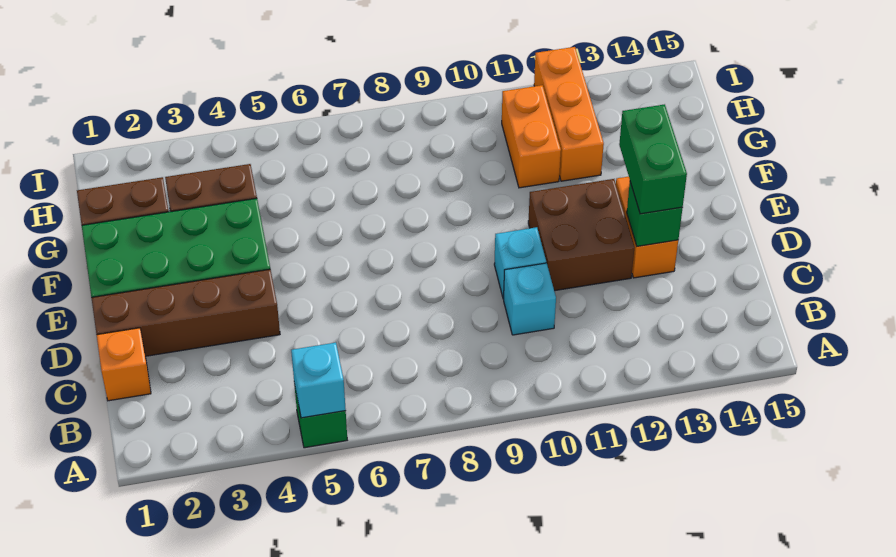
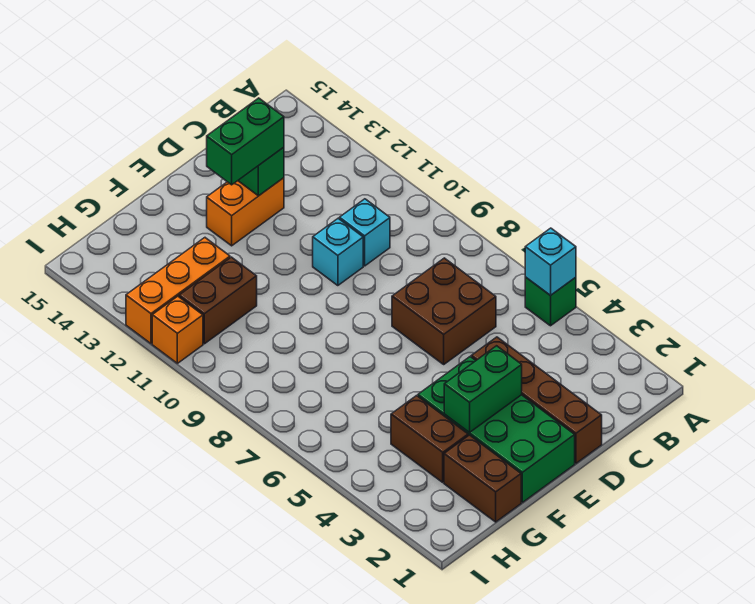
orange 1x1 brick [97,328,151,401] -> orange 1x1 brick moved to [152,296,203,363]
brown 2x2 brick [528,179,634,291] -> brown 2x2 brick moved to [392,258,496,364]
none -> green 1x2 brick [444,346,522,433]
orange 1x2 brick [502,85,561,188] -> brown 1x2 brick [179,257,257,344]

